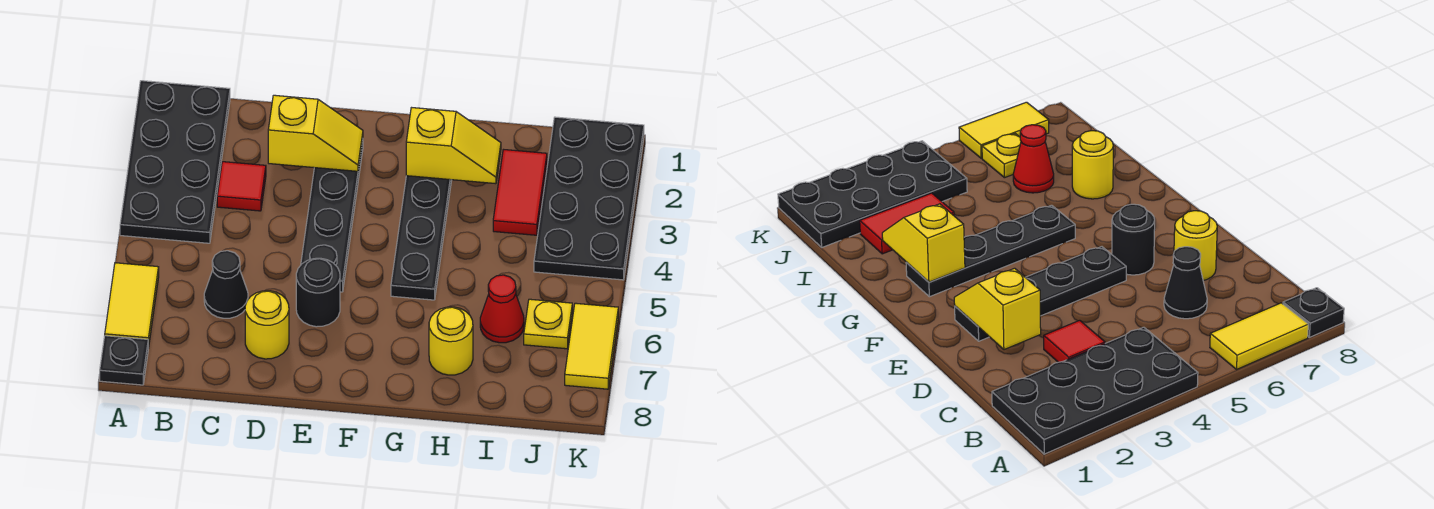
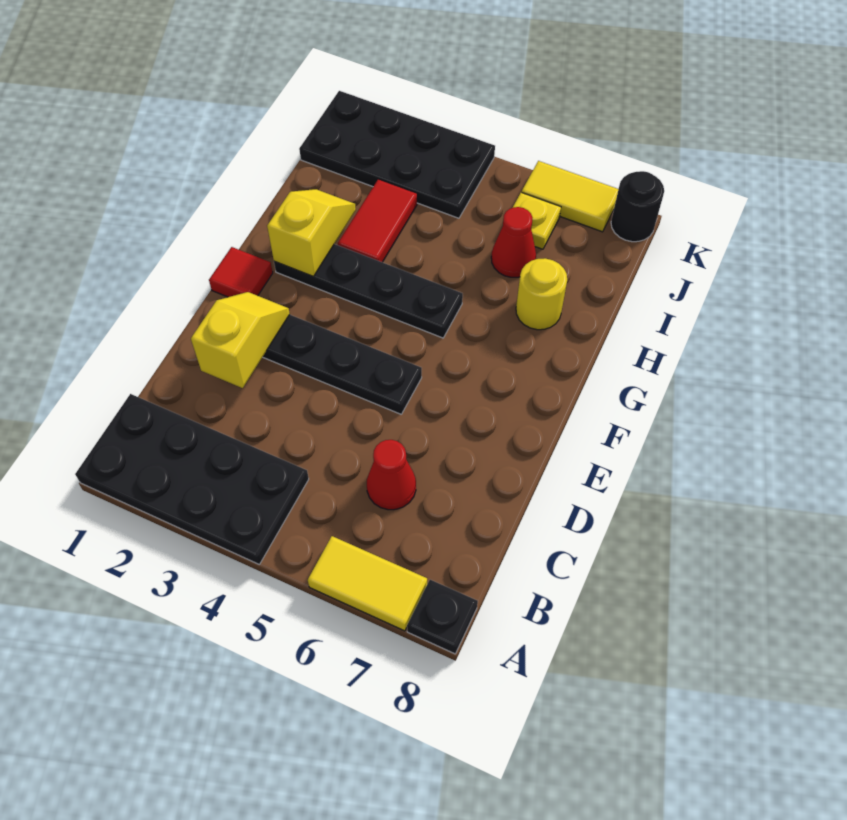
red 1x1 tile [217,162,266,211] -> red 1x1 tile moved to [209,247,273,297]
black 1x1 cone [204,251,248,318] -> red 1x1 cone [367,440,416,510]
yellow 1x1 round brick [245,291,289,359] -> none
black 1x1 round brick [296,258,340,327] -> black 1x1 round brick moved to [611,171,664,242]
red 1x2 tile [493,150,547,235] -> red 1x2 tile turned to [338,179,417,262]

